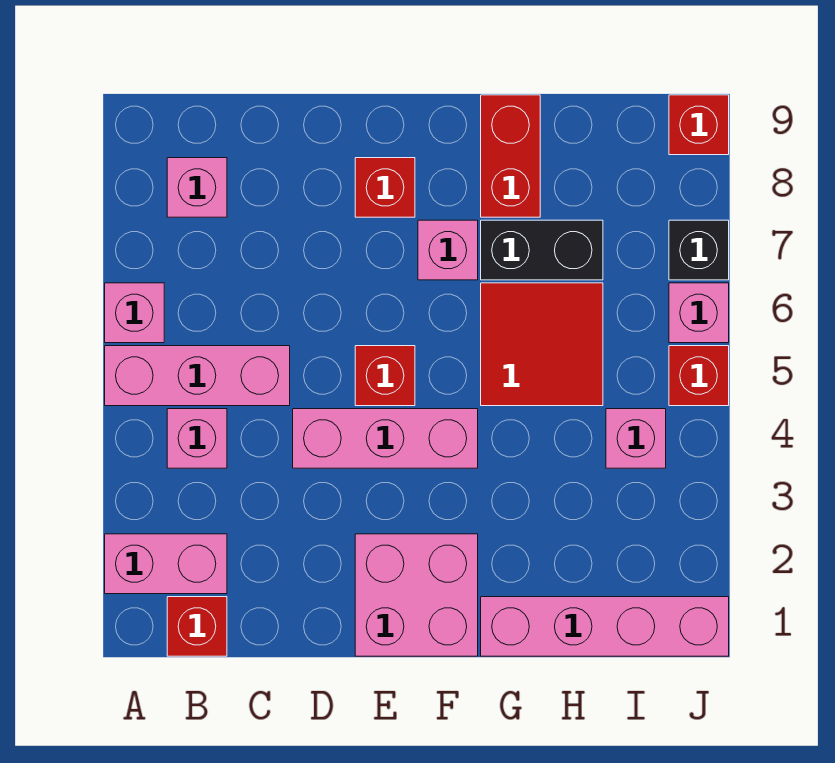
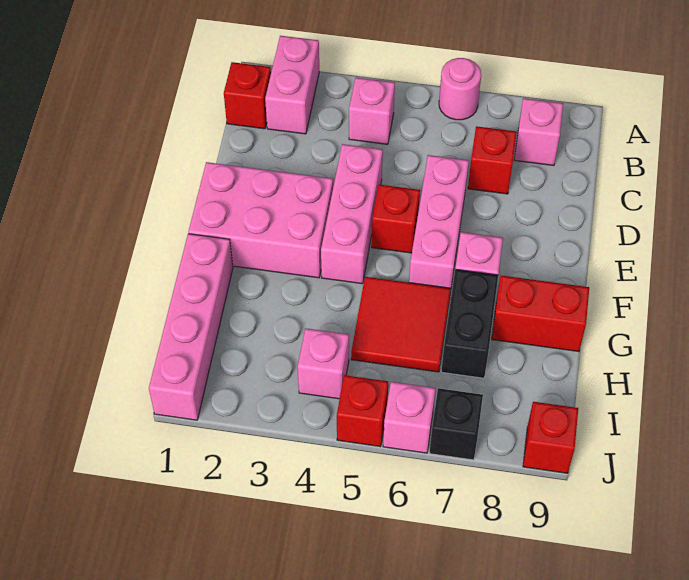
pink 1x3 brick [105,346,290,406] -> pink 1x3 brick moved to [409,155,469,288]
pink 1x1 brick [105,283,164,343] -> pink 1x1 round brick [439,58,481,120]
pink 2x2 brick [355,534,478,656] -> pink 2x3 brick [188,162,333,278]
red 1x1 brick [355,158,415,217] -> red 1x1 brick moved to [468,126,517,194]

